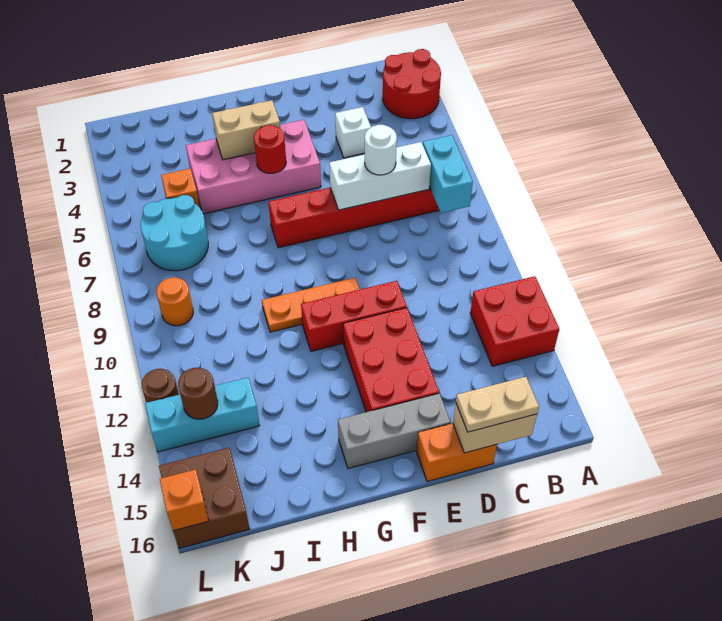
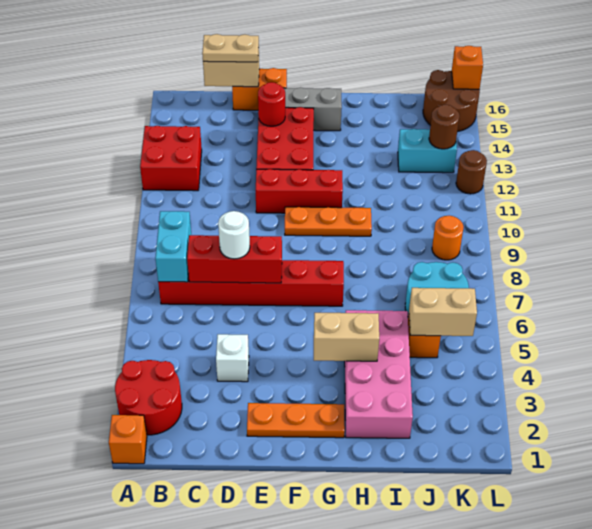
none -> orange 1x1 brick [109,415,147,464]
white 1x3 brick [329,142,431,210] -> red 1x3 brick [187,235,282,283]
none -> orange 1x3 plate [247,403,345,438]
pink 2x4 brick [186,120,321,214] -> pink 2x4 brick turned to [345,310,413,438]
red 1x1 round brick [254,125,286,173] -> red 1x1 round brick moved to [258,82,285,126]
none -> tan 1x2 brick [409,288,477,336]
cyan 1x3 brick [145,378,260,452] -> cyan 1x2 brick [398,129,457,173]
brown 2x2 brick [159,448,250,548] -> brown 2x2 round brick [423,70,480,132]

